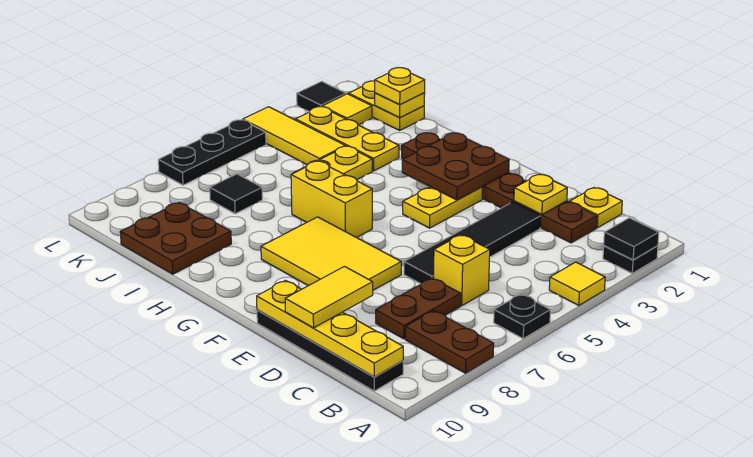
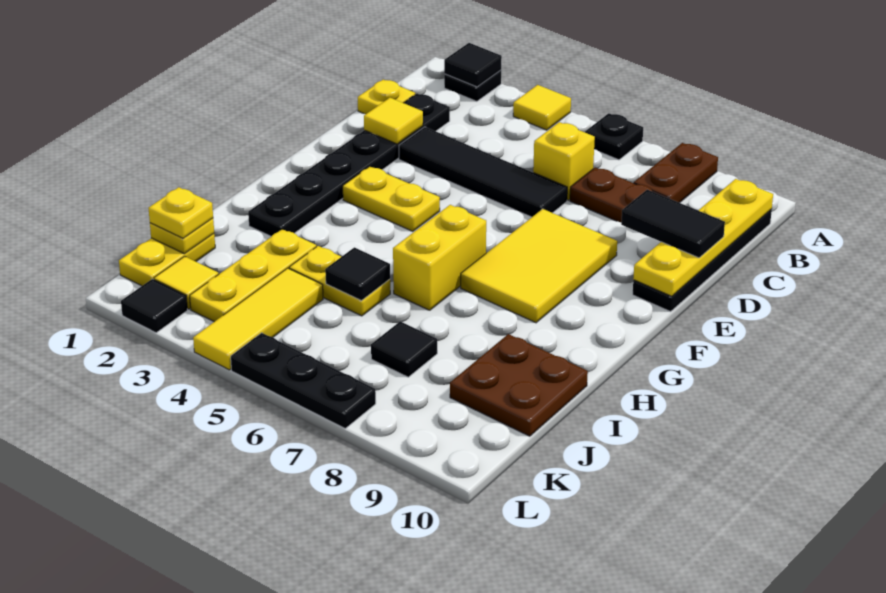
brown 1x6 plate [402,133,597,243] -> black 1x6 plate [248,94,450,236]
yellow 1x1 plate [514,174,567,214] -> yellow 1x1 tile [364,98,423,144]
yellow 1x2 tile [285,266,373,328] -> black 1x2 tile [621,190,725,258]
brown 2x2 plate [402,133,509,200] -> none
none -> black 1x1 tile [325,247,390,301]

